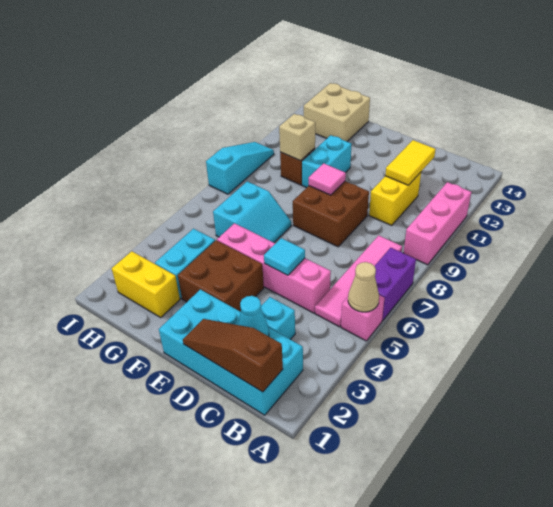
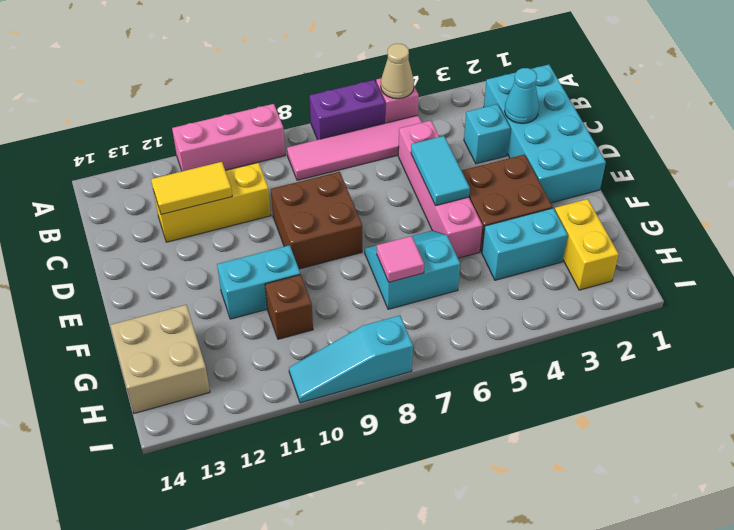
brown 1x3 slope [183,319,283,392] -> none
yellow 1x2 brick [369,172,421,225] -> yellow 1x3 brick [154,163,271,242]
cyan 1x1 tile [264,238,305,275] -> cyan 1x2 tile [411,136,470,206]
pink 1x1 tile [309,163,346,195] -> pink 1x1 tile moved to [377,236,424,282]
tan 1x1 brick [279,114,315,161] -> none

